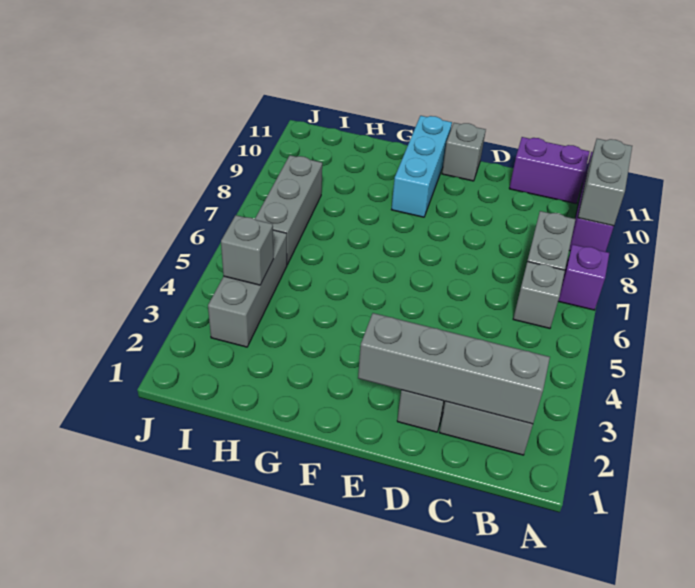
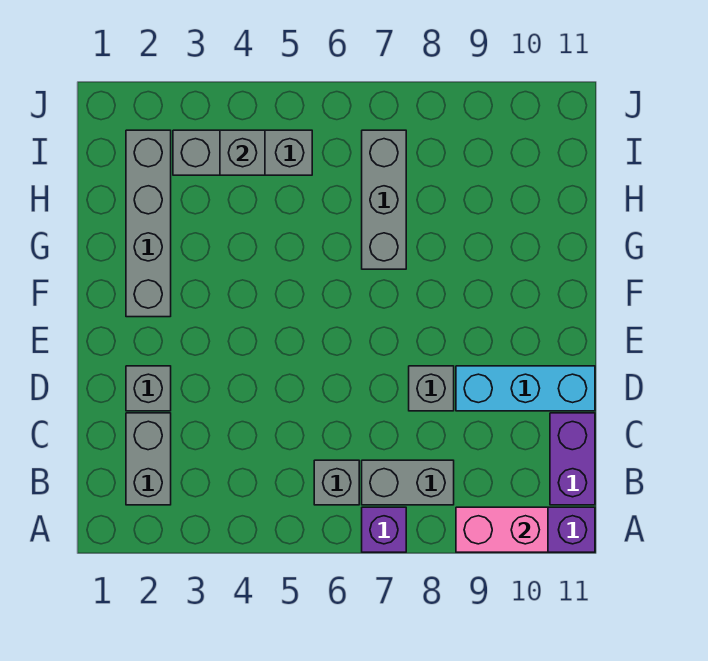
grey 1x2 brick [578,139,632,226] -> pink 1x2 brick [456,507,548,552]
grey 1x4 brick [358,313,550,424] -> grey 1x4 brick moved to [126,130,171,317]
grey 1x1 brick [442,123,486,181] -> grey 1x1 brick moved to [409,366,454,411]
cyan 1x3 brick [391,116,452,217] -> cyan 1x3 brick moved to [456,366,595,411]
grey 1x3 brick [255,155,322,265] -> grey 1x3 brick turned to [362,130,406,269]

